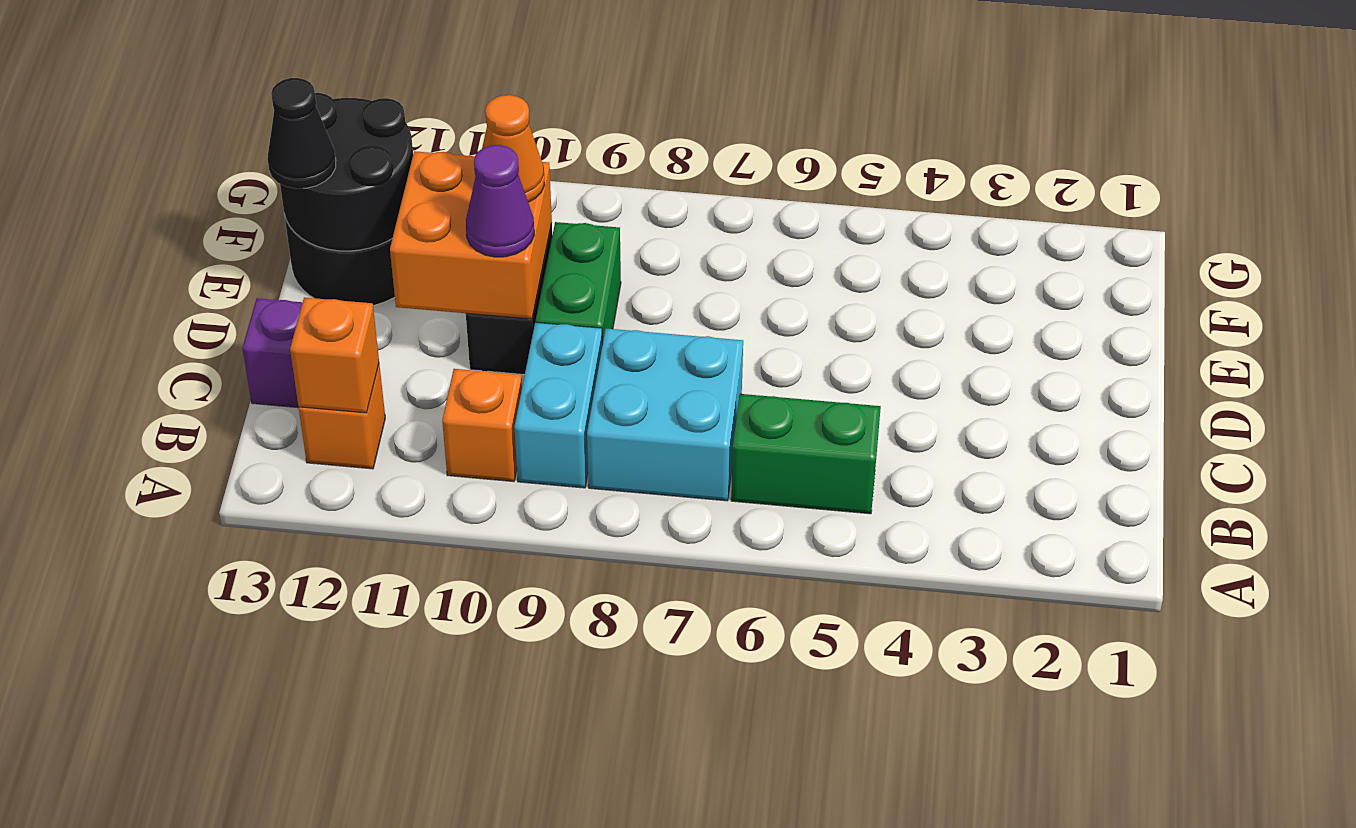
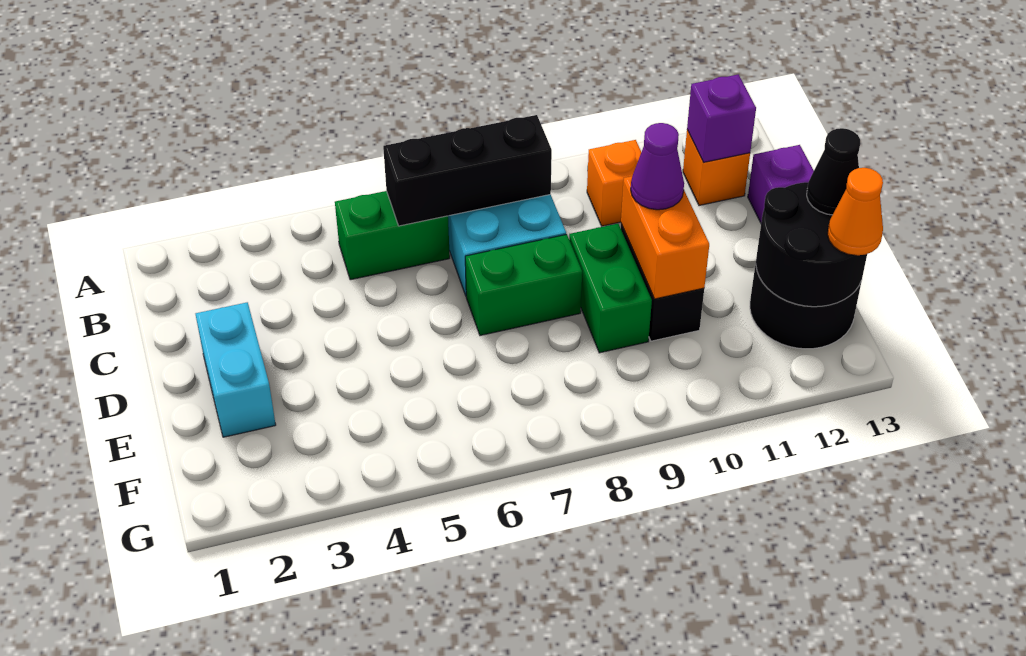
none -> black 1x3 brick [383,115,552,226]
cyan 1x2 brick [515,322,602,488] -> cyan 1x2 brick moved to [196,302,276,437]
orange 1x1 brick [290,297,379,413] -> purple 1x1 brick [687,74,756,162]
none -> green 1x2 brick [465,234,582,336]
orange 2x2 brick [390,151,552,319] -> orange 1x2 brick [621,176,709,299]
orange 1x1 cone [482,95,545,202] -> orange 1x1 cone moved to [827,168,883,255]

